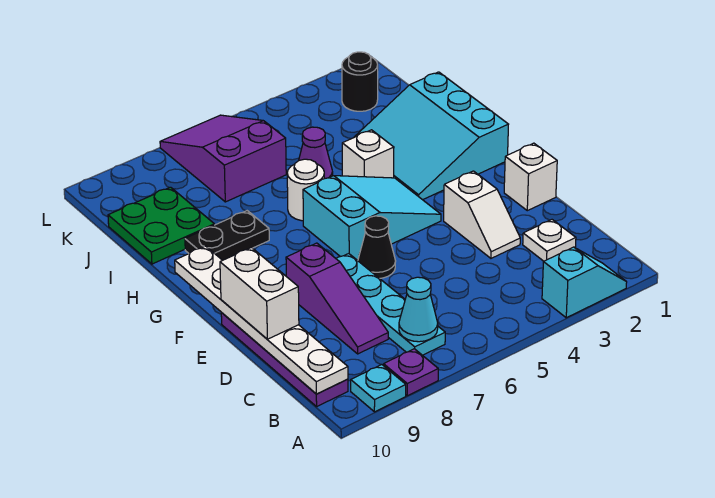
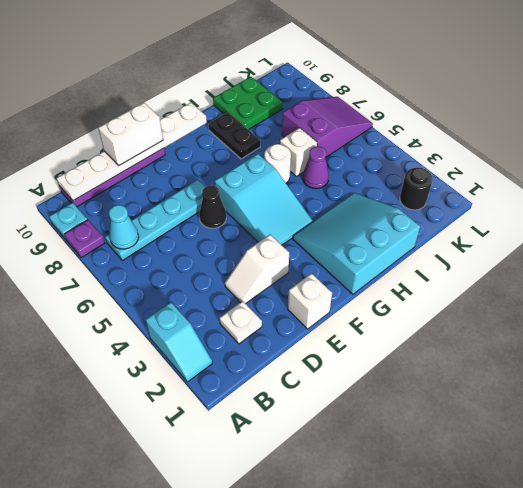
purple 1x3 slope [286,243,388,354] -> none
white 1x1 brick [342,130,394,178] -> white 1x1 brick moved to [280,128,317,177]

